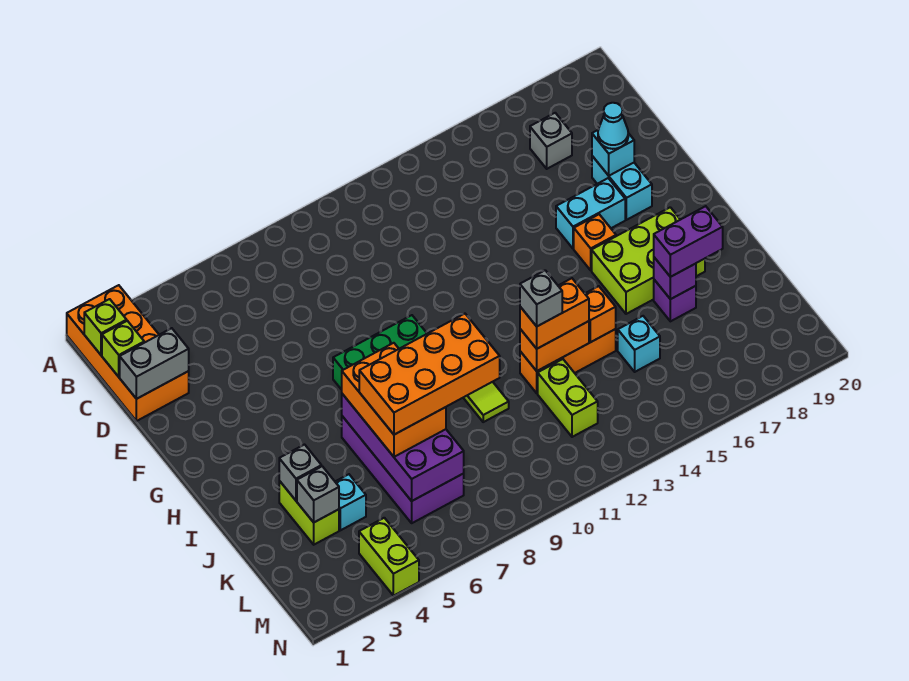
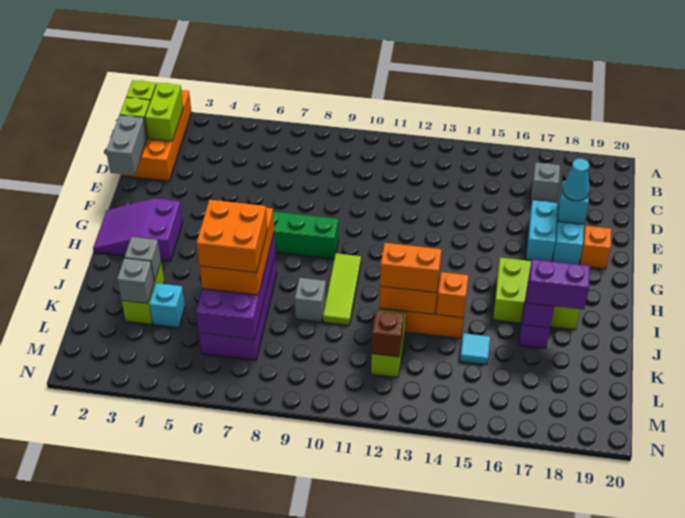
grey 1x2 brick [120,328,189,399] -> grey 1x2 brick turned to [106,115,147,175]
cyan 1x2 brick [556,178,625,249] -> cyan 1x2 brick turned to [526,200,558,261]
none -> purple 2x3 slope [93,199,183,261]
orange 1x1 brick [574,214,616,270] -> orange 1x1 brick moved to [580,226,611,269]
orange 2x4 brick [359,314,500,435] -> orange 2x2 brick [197,200,267,273]
grey 1x1 brick [520,270,562,326] -> grey 1x1 brick moved to [295,278,326,322]
cyan 1x1 brick [618,316,660,372] -> cyan 1x1 tile [460,333,490,365]
none -> brown 1x1 brick [372,310,404,357]
lime 1x2 brick [359,518,419,596] -> lime 1x2 brick moved to [145,83,183,141]

